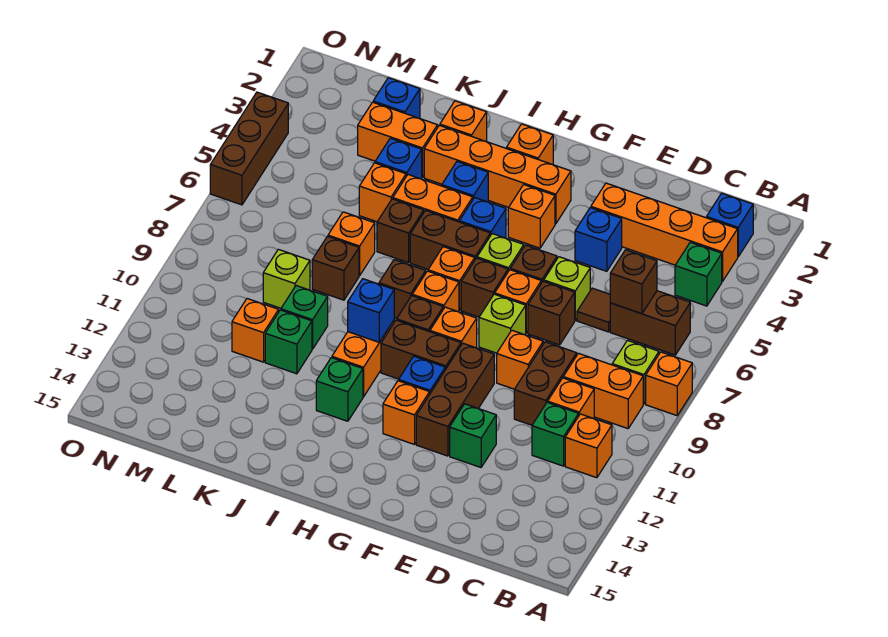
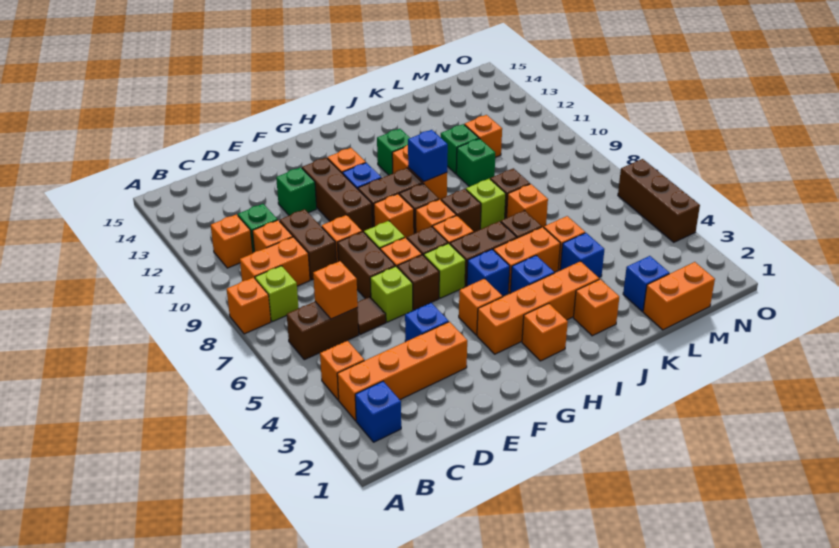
green 1x1 brick [675,242,722,306] -> orange 1x1 brick [320,341,364,400]
brown 1x1 brick [610,250,657,314] -> orange 1x1 brick [313,261,358,319]
brown 1x1 brick [528,281,575,345] -> brown 1x2 brick [337,232,395,298]
orange 1x2 brick [358,102,438,178] -> orange 1x2 brick moved to [643,262,715,330]
lime 1x1 brick [263,249,310,308] -> lime 1x1 brick moved to [466,179,506,229]

